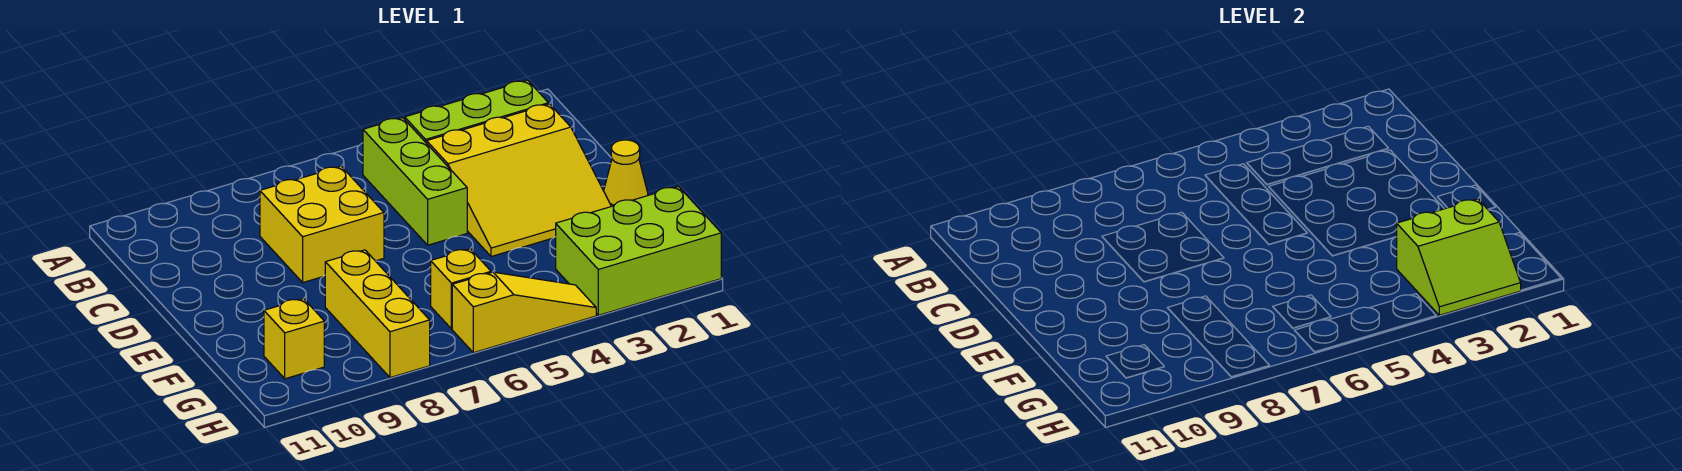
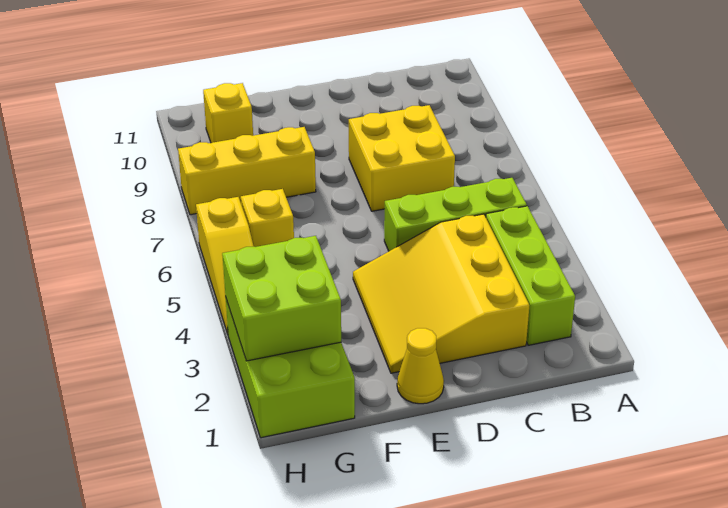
lime 2x2 slope [1397,199,1521,315] -> lime 2x2 brick [222,236,341,361]

